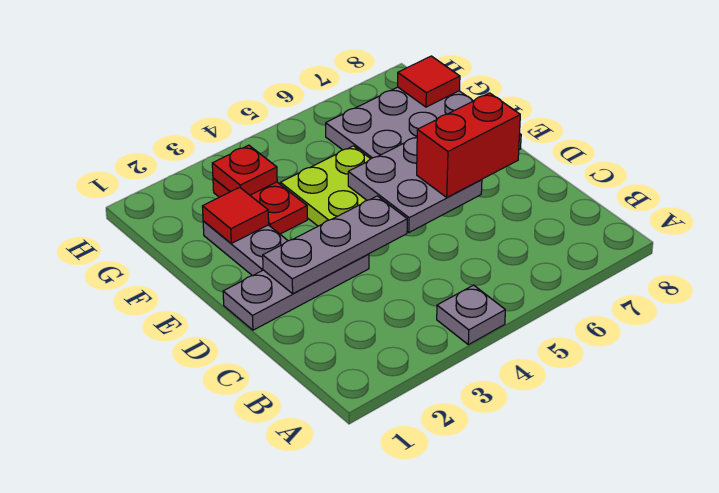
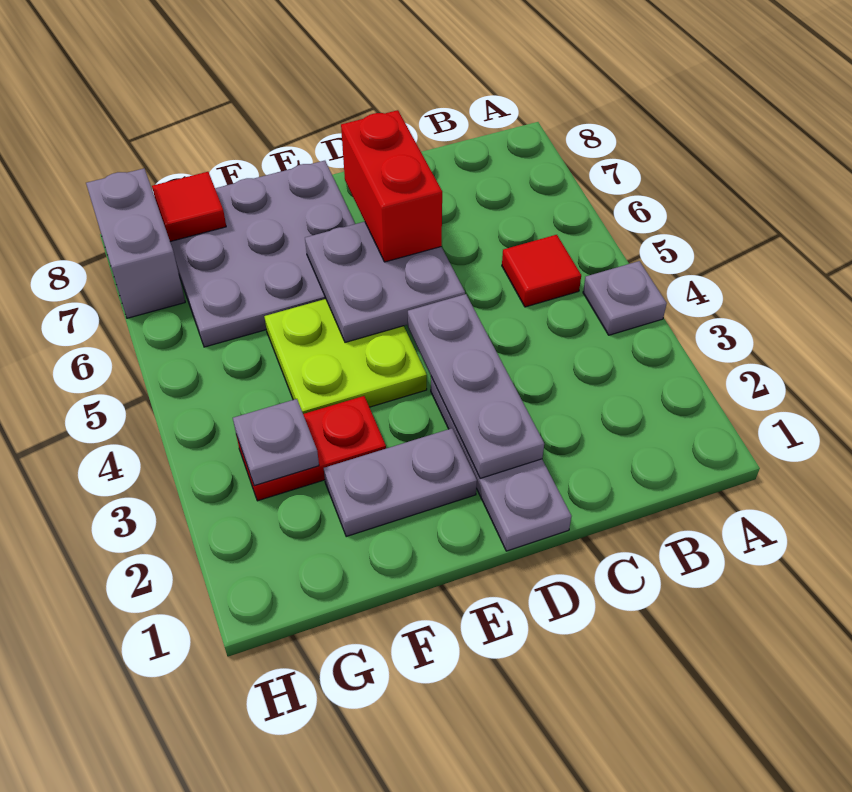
red 1x1 tile [202,187,269,243] -> red 1x1 tile moved to [502,235,581,307]
red 1x1 plate [212,145,277,195] -> grey 1x1 plate [233,399,319,486]
none -> grey 1x2 brick [86,169,185,318]

